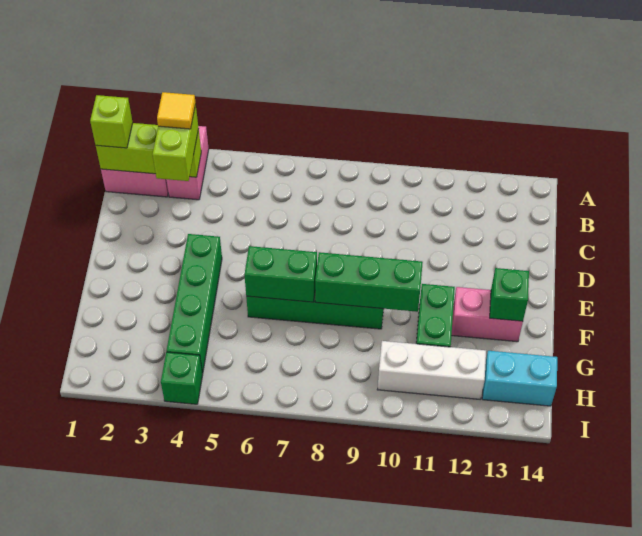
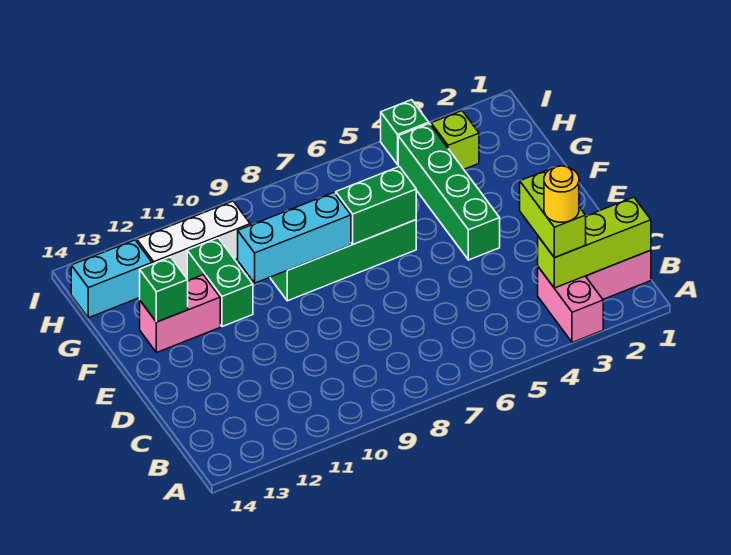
lime 1x1 brick [90,95,133,148] -> lime 1x1 brick moved to [431,111,479,169]
yellow 1x1 tile [157,92,196,129] -> yellow 1x1 round brick [544,166,579,222]
green 1x3 brick [315,252,423,312] -> cyan 1x3 brick [238,193,351,283]

